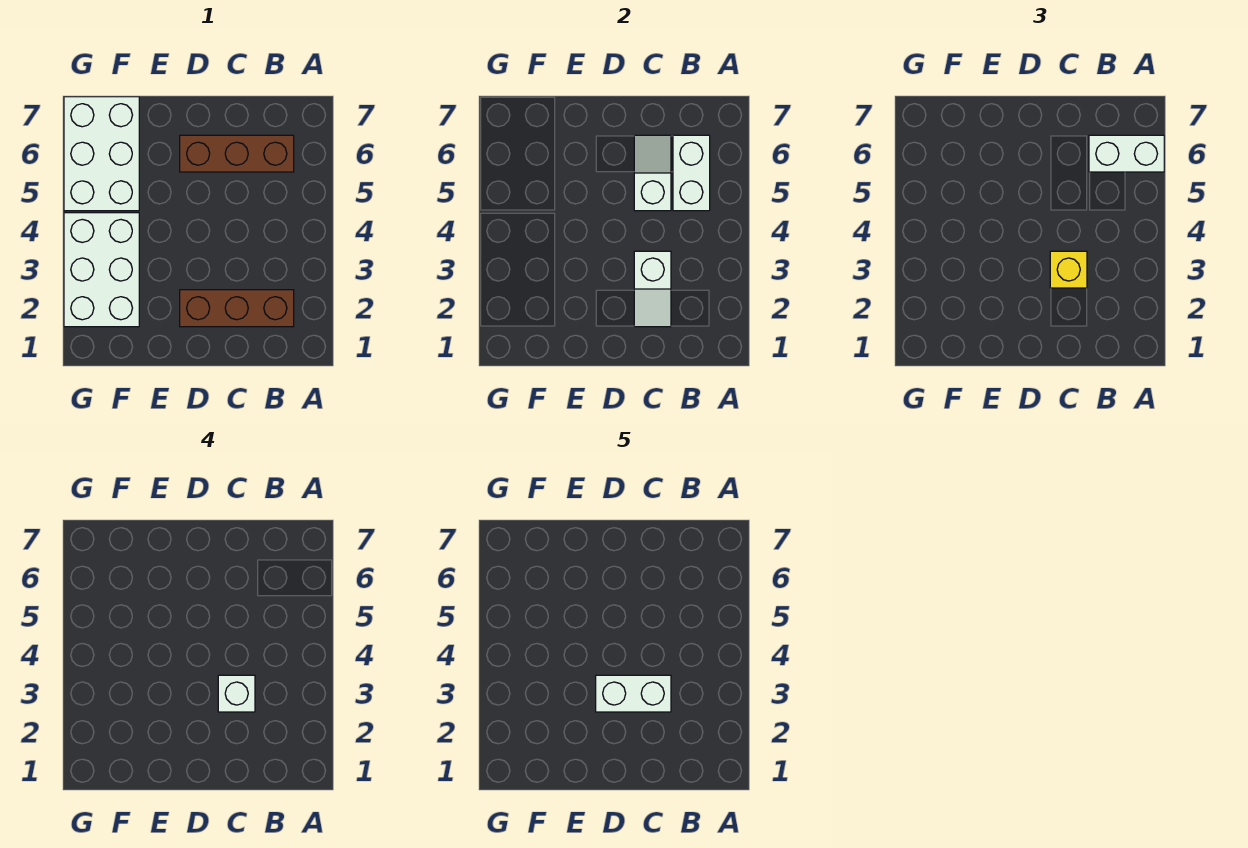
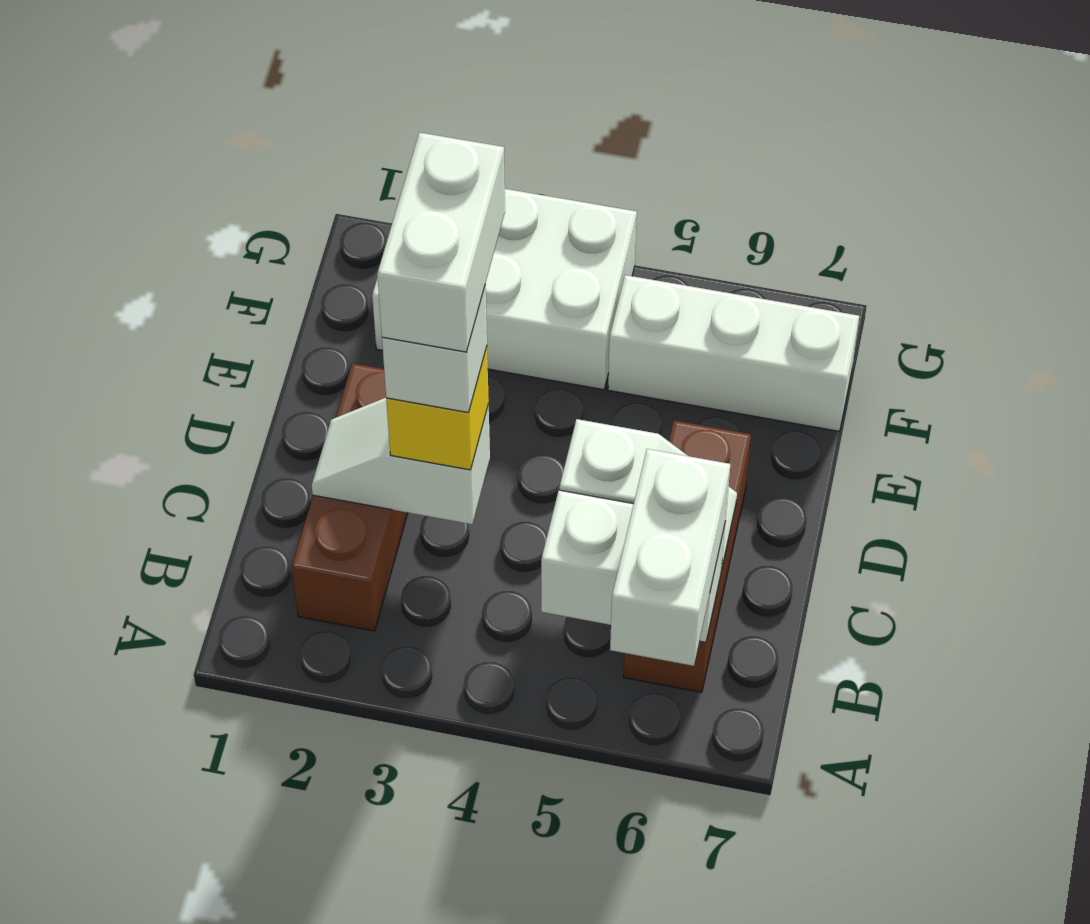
white 2x3 brick [64,97,139,211] -> white 1x3 brick [608,275,859,431]

